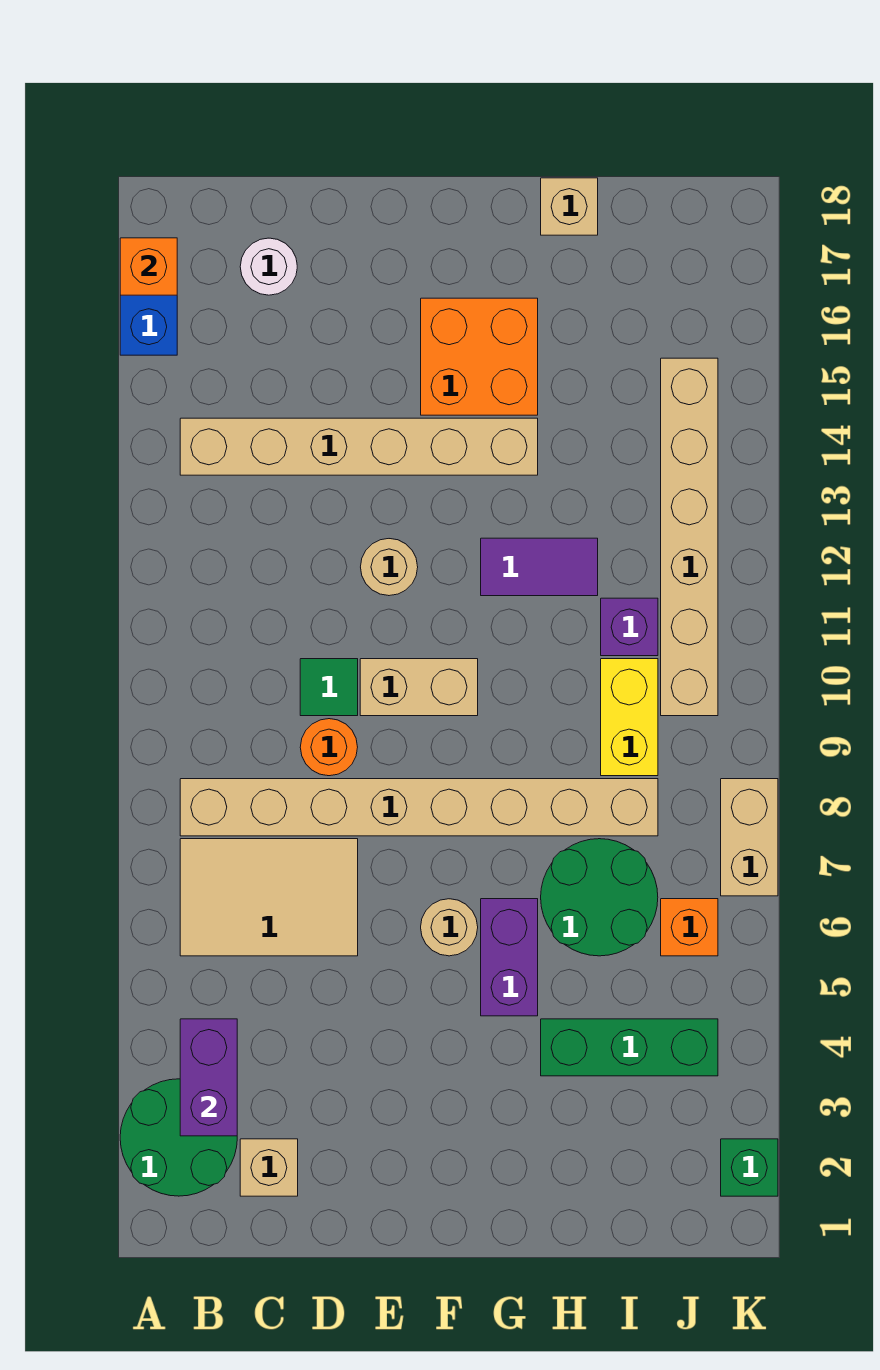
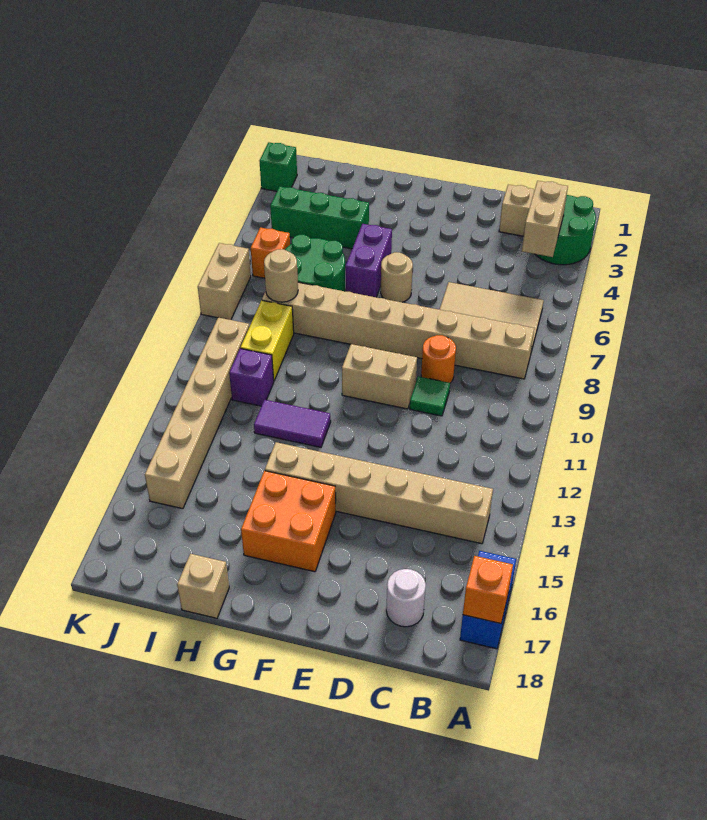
purple 1x2 brick [180,1019,237,1136] -> tan 1x2 brick [522,181,568,257]
tan 1x1 round brick [361,539,418,596] -> tan 1x1 round brick moved to [264,249,298,302]

